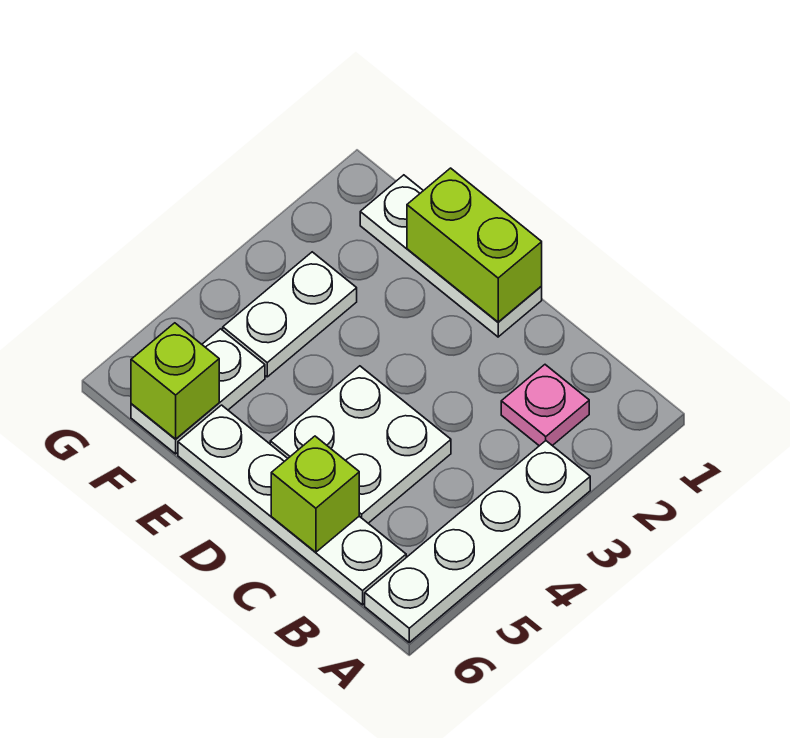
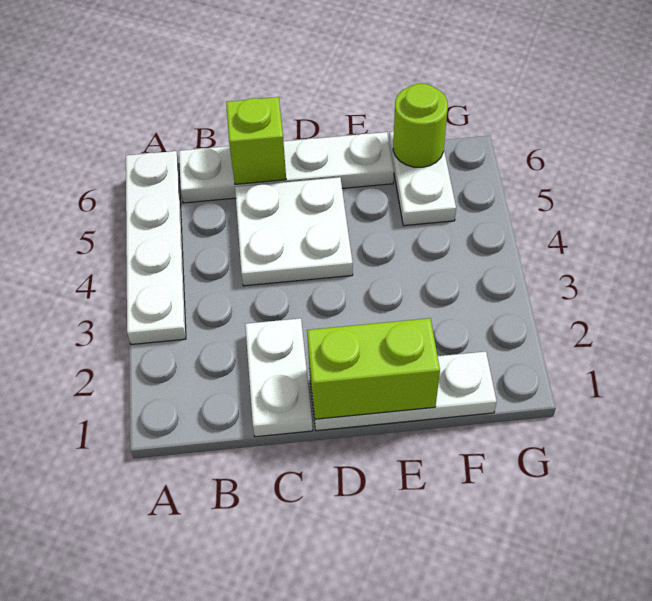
pink 1x1 plate [501,365,589,446] -> none
white 1x2 plate [223,252,357,377] -> white 1x2 plate moved to [245,318,313,437]
lime 1x1 brick [131,323,219,439] -> lime 1x1 round brick [393,83,448,167]

